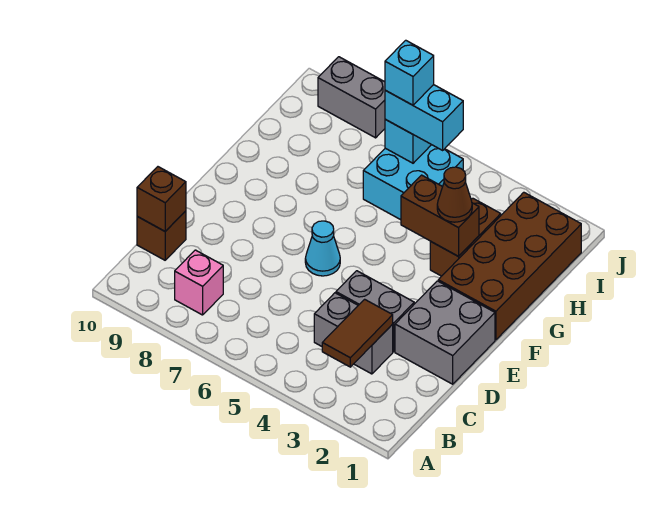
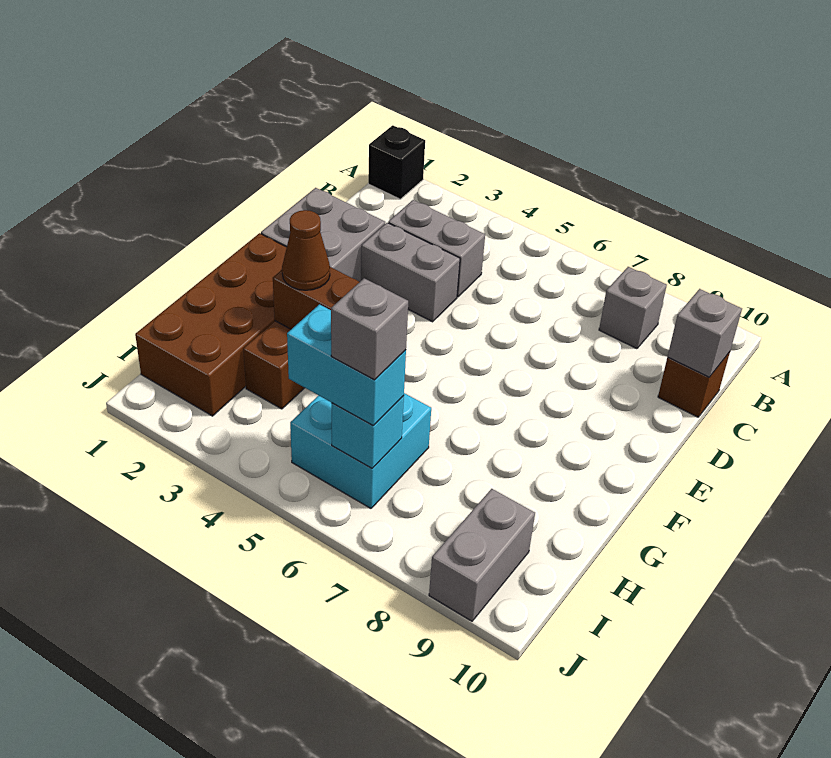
none -> black 1x1 brick [368,125,425,199]
brown 1x2 tile [322,299,393,367] -> none
pink 1x1 brick [175,250,223,315] -> grey 1x1 brick [599,267,667,349]
brown 1x1 brick [137,167,186,231] -> grey 1x1 brick [667,289,742,377]
cyan 1x1 cone [305,221,340,276] -> none
cyan 1x1 brick [385,40,434,105] -> grey 1x1 brick [331,278,408,380]
grey 1x2 brick [318,57,385,138] -> grey 1x2 brick turned to [429,489,535,621]

